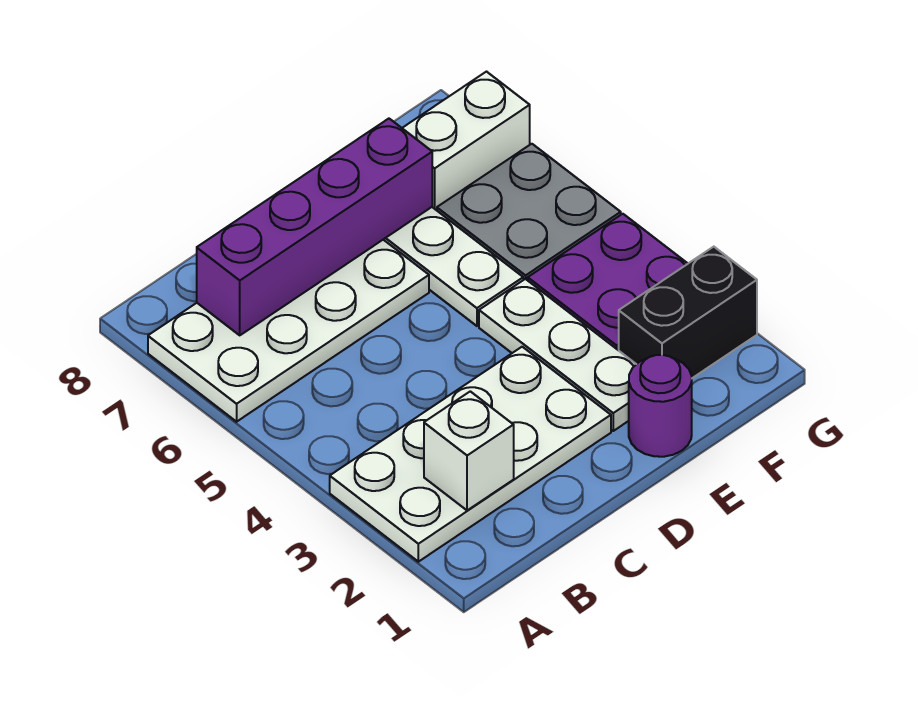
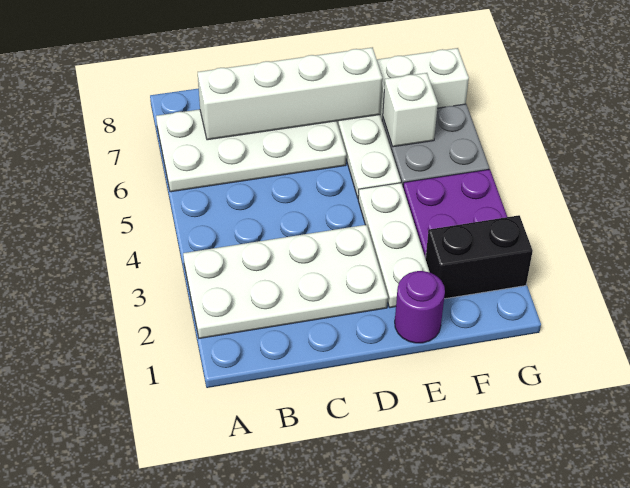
white 1x1 brick [424,391,514,510] -> white 1x1 brick moved to [383,73,438,147]
purple 1x4 brick [197,119,432,335] -> white 1x4 brick [198,47,382,140]

